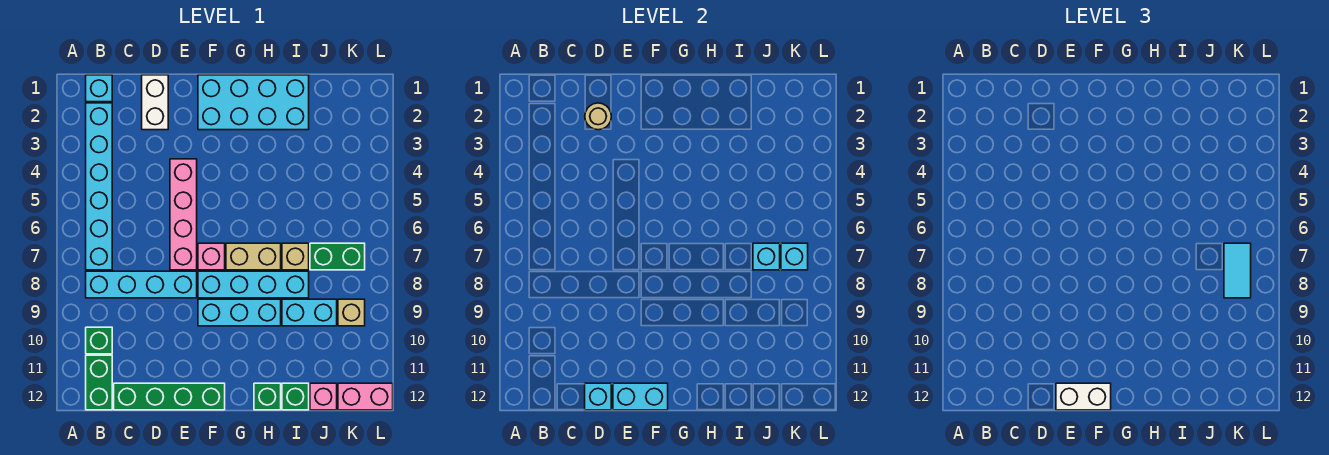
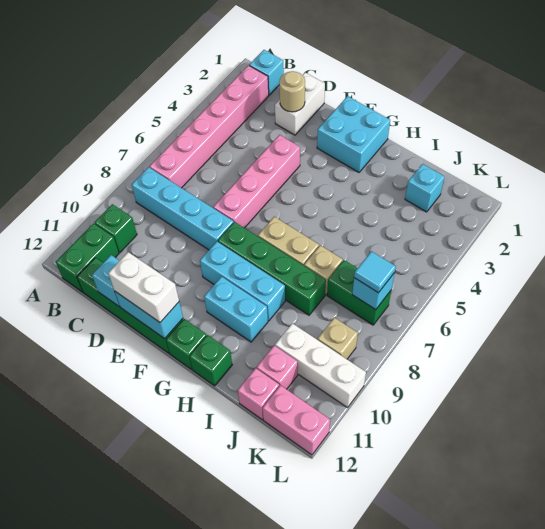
cyan 1x6 brick [86,103,112,270] -> pink 1x6 brick [150,65,269,188]
cyan 2x4 brick [198,75,309,130] -> cyan 2x2 brick [317,96,390,172]
pink 1x1 brick [198,243,225,270] -> pink 1x1 brick moved to [257,345,298,389]
cyan 1x4 brick [198,271,309,298] -> green 1x4 brick [218,222,326,315]
cyan 1x2 brick [282,299,337,326] -> cyan 1x2 brick moved to [204,277,268,342]
green 1x1 brick [282,383,309,410] -> green 1x1 brick moved to [166,319,207,369]
cyan 1x1 brick [753,243,780,270] -> cyan 1x1 brick moved to [405,164,445,212]
none -> white 1x3 brick [275,323,366,408]
cyan 1x2 tile [1224,243,1251,298] -> cyan 1x1 tile [354,251,396,293]

